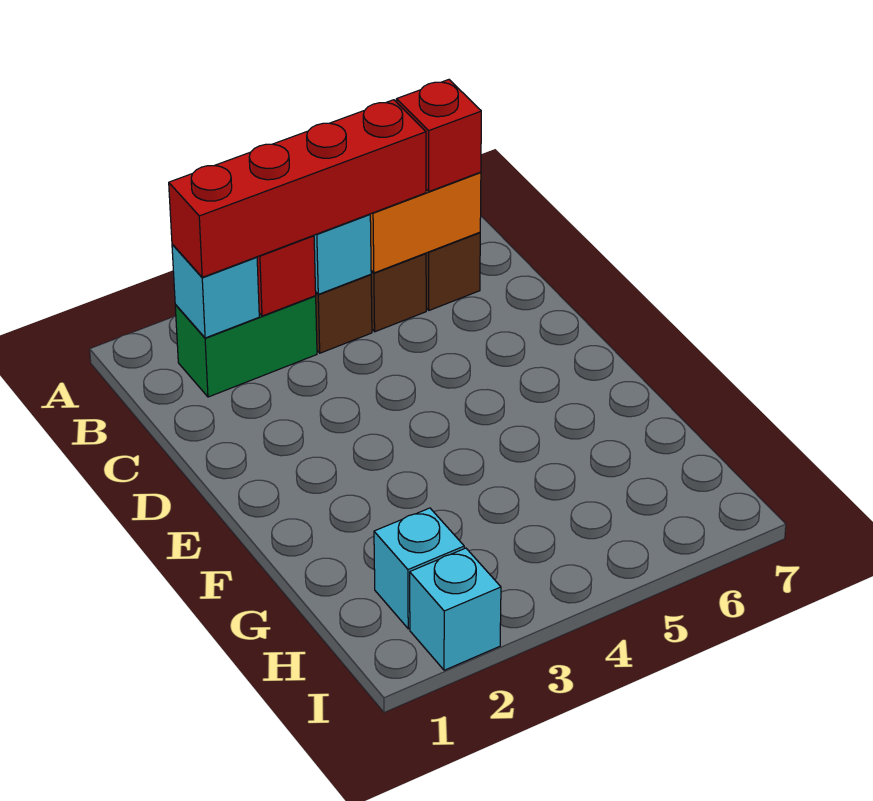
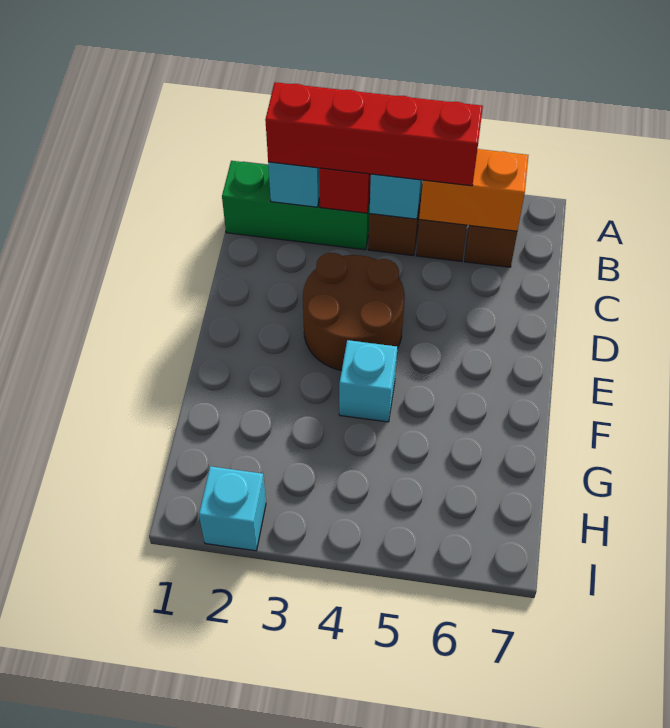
green 1x2 brick [175,296,317,397] -> green 1x3 brick [222,161,370,250]
red 1x1 brick [396,80,481,191] -> none
none -> brown 2x2 round brick [303,253,405,371]
cyan 1x1 brick [374,508,464,629] -> cyan 1x1 brick moved to [339,340,397,422]

